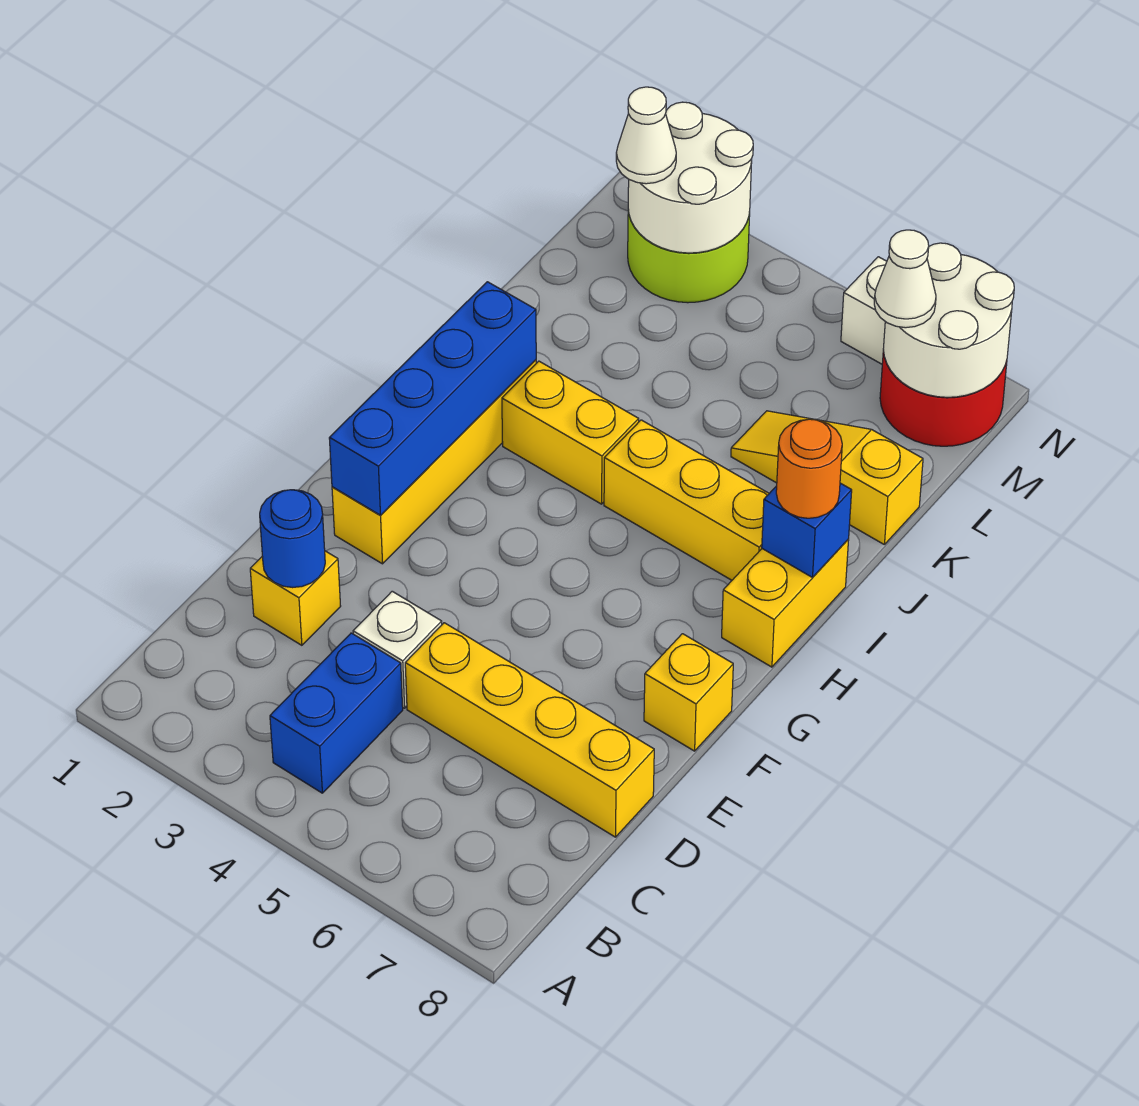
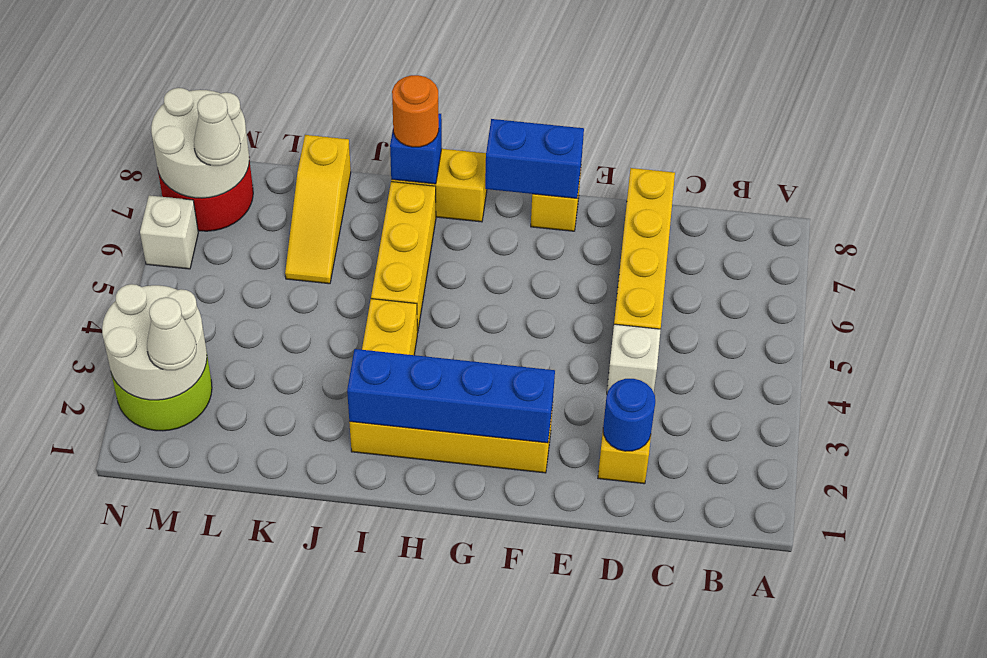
blue 1x2 brick [270,633,403,793] -> blue 1x2 brick moved to [485,119,584,198]

